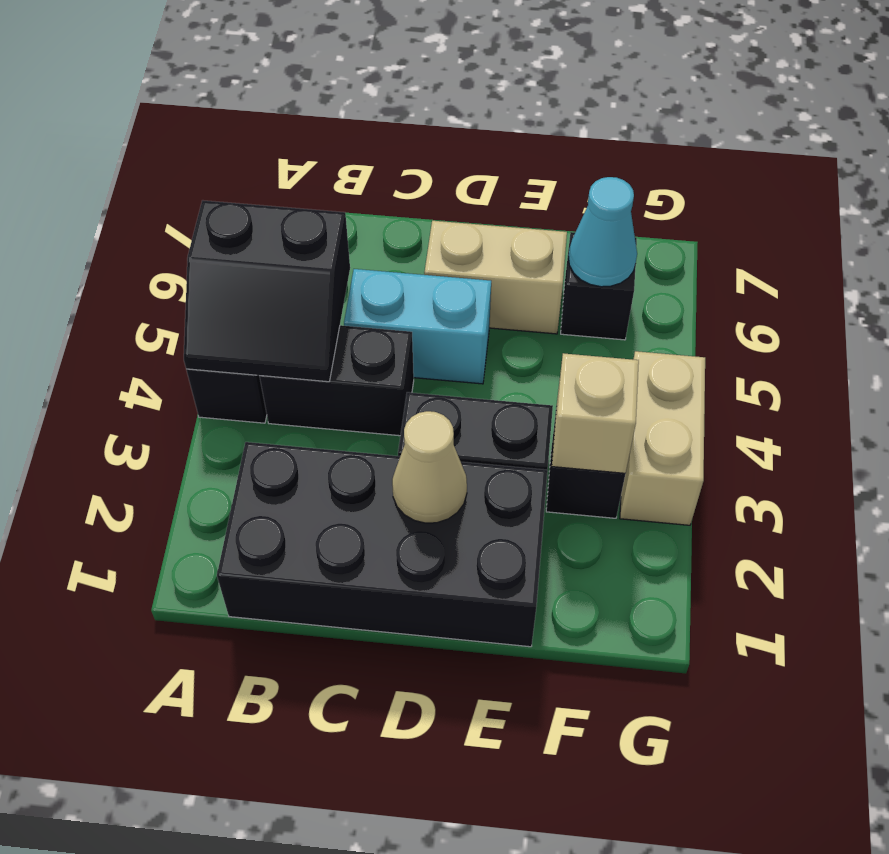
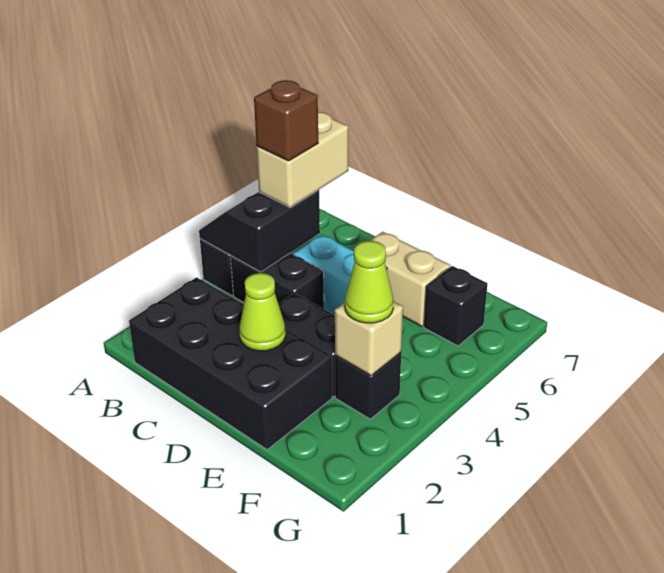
black 2x2 slope [184,200,350,382] -> black 2x2 slope turned to [199,190,320,272]
none -> brown 1x1 brick [254,80,318,161]
tan 1x1 cone [392,411,467,523] -> lime 1x1 cone [239,273,286,351]
none -> lime 1x1 cone [345,241,394,323]
cyan 1x1 cone [568,177,637,287] -> none
tan 1x2 brick [620,351,705,525] -> tan 1x2 brick moved to [257,112,348,208]

